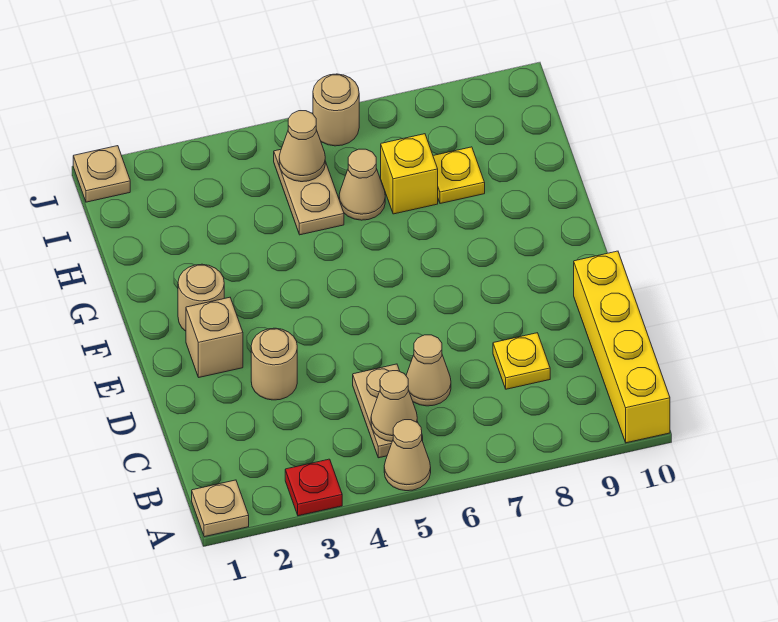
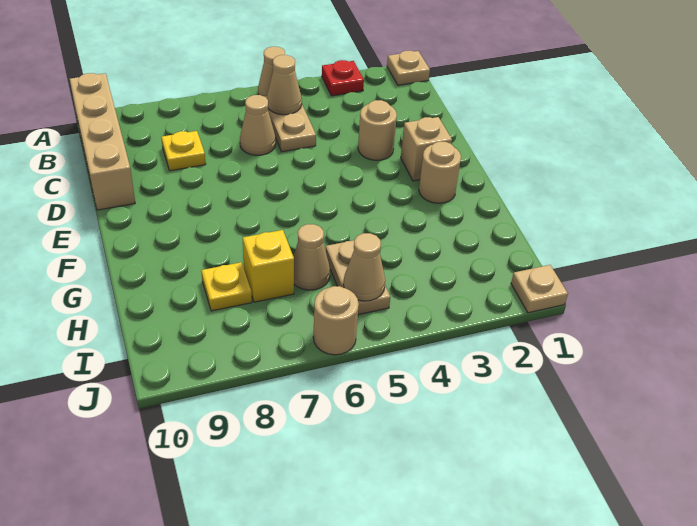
yellow 1x4 brick [574,251,670,443] -> tan 1x4 brick [70,73,135,210]

